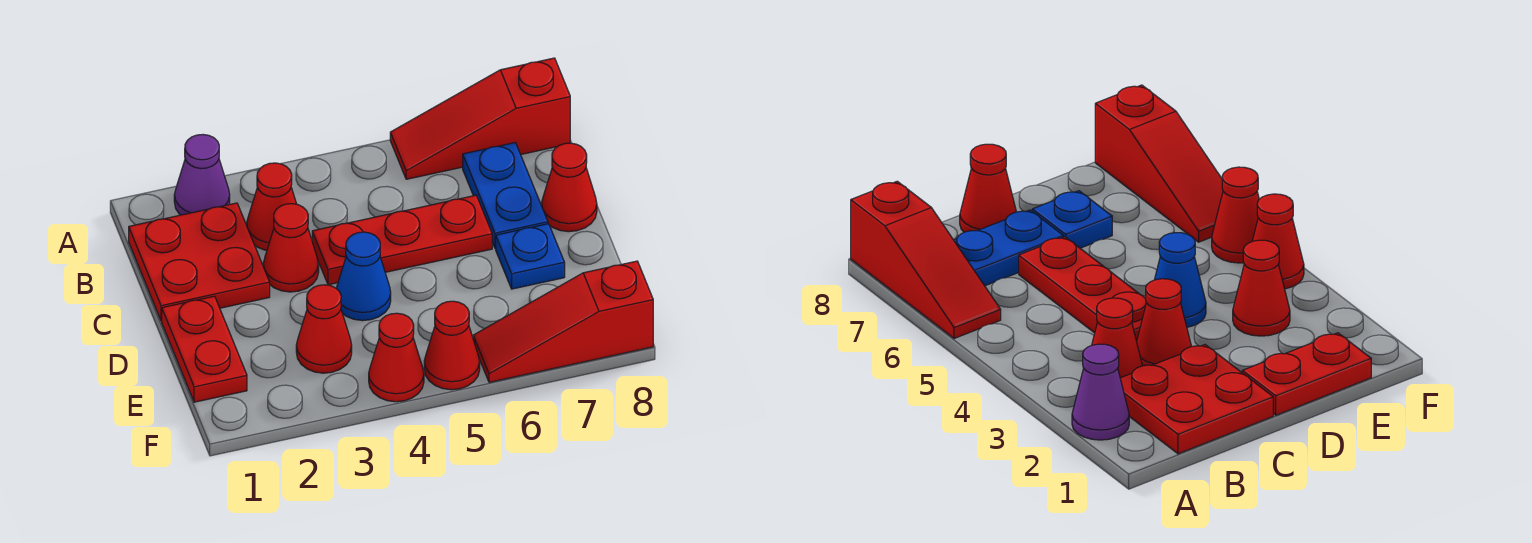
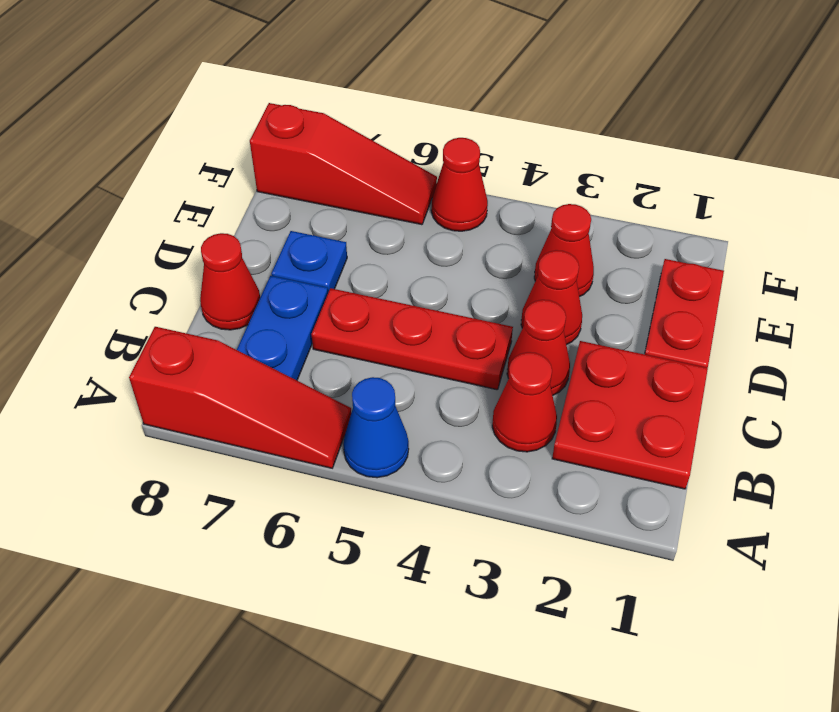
purple 1x1 cone [174,135,230,215] -> none
blue 1x1 cone [336,232,391,321] -> blue 1x1 cone moved to [343,377,409,478]
red 1x1 cone [369,313,424,402] -> red 1x1 cone moved to [521,250,582,345]

